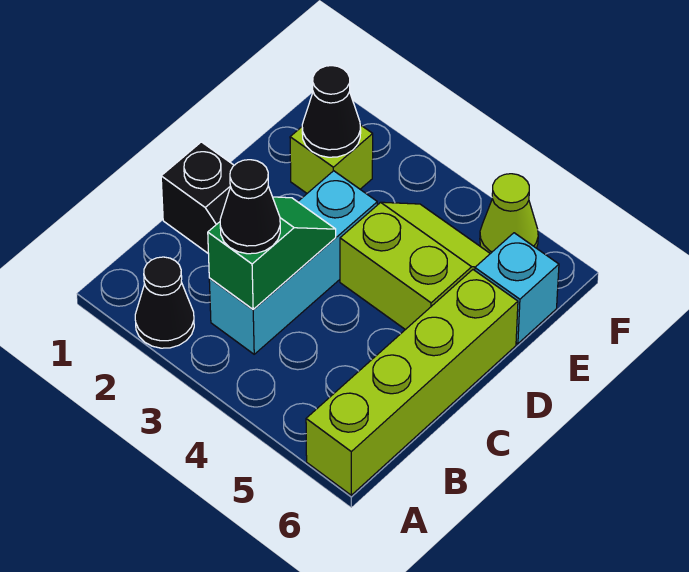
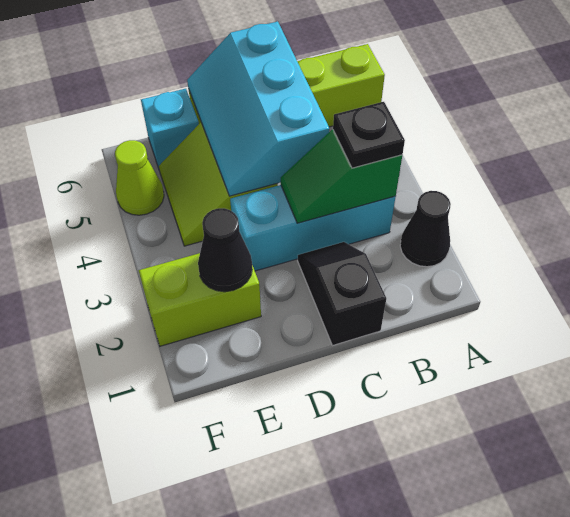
black 1x1 cone [220,160,280,254] -> black 1x1 plate [333,102,405,168]
none -> cyan 2x3 slope [187,21,329,196]
lime 1x1 brick [290,125,373,193] -> lime 1x2 brick [139,253,261,346]

